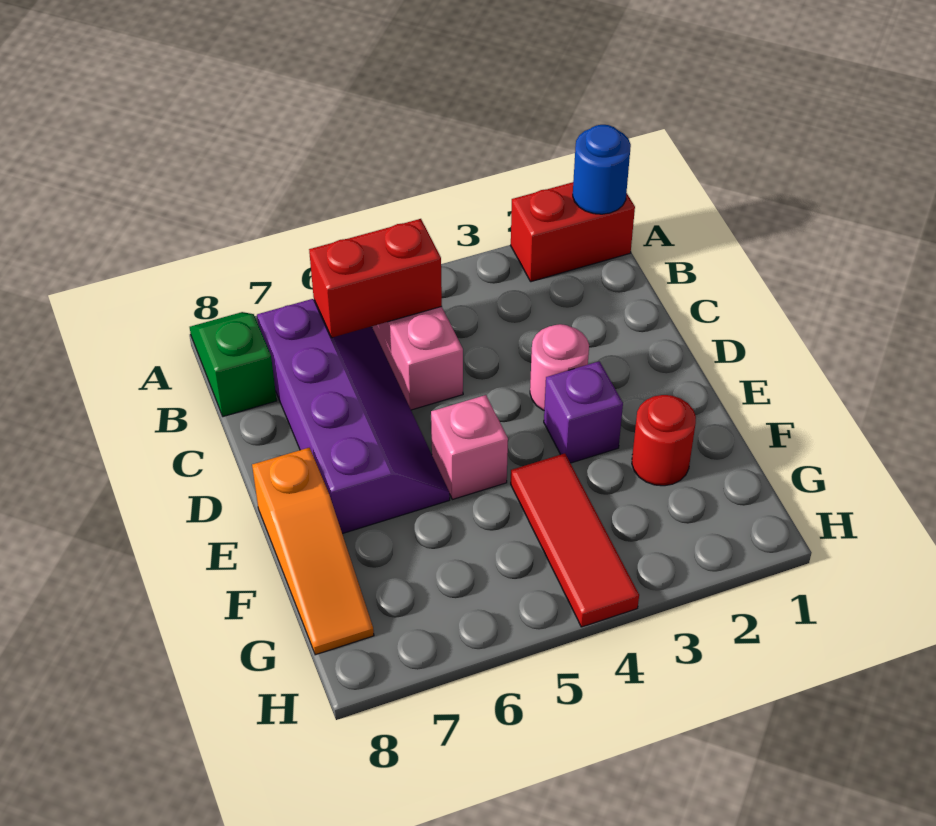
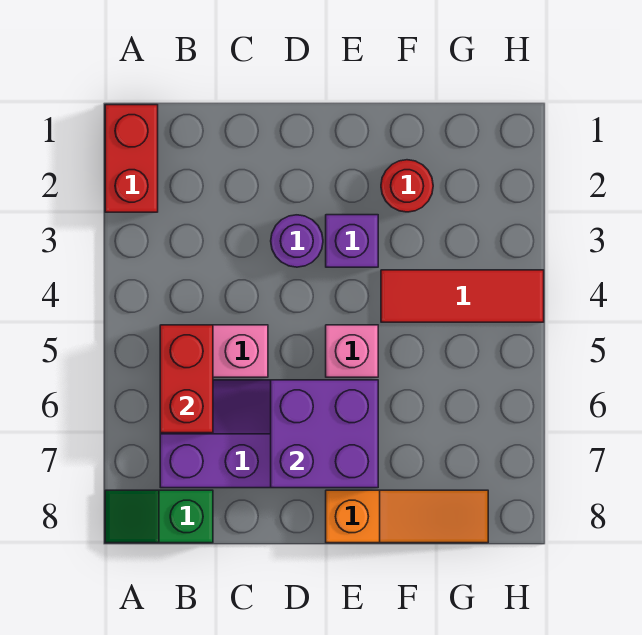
blue 1x1 round brick [573,125,631,214] -> none
pink 1x1 round brick [530,324,589,410] -> purple 1x1 round brick [271,215,323,267]
none -> purple 2x2 brick [271,380,378,488]

